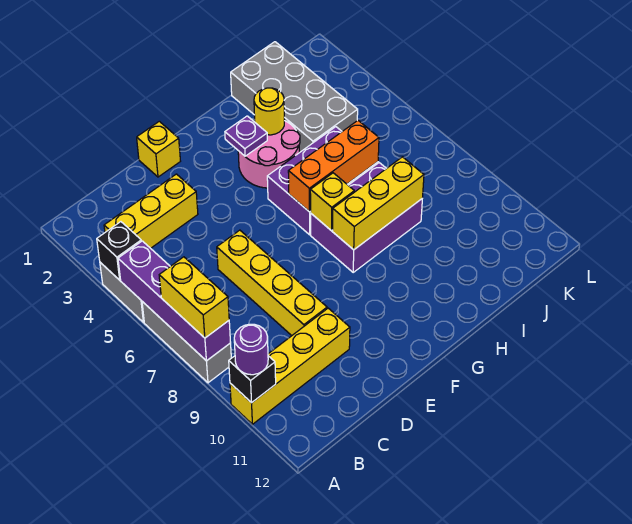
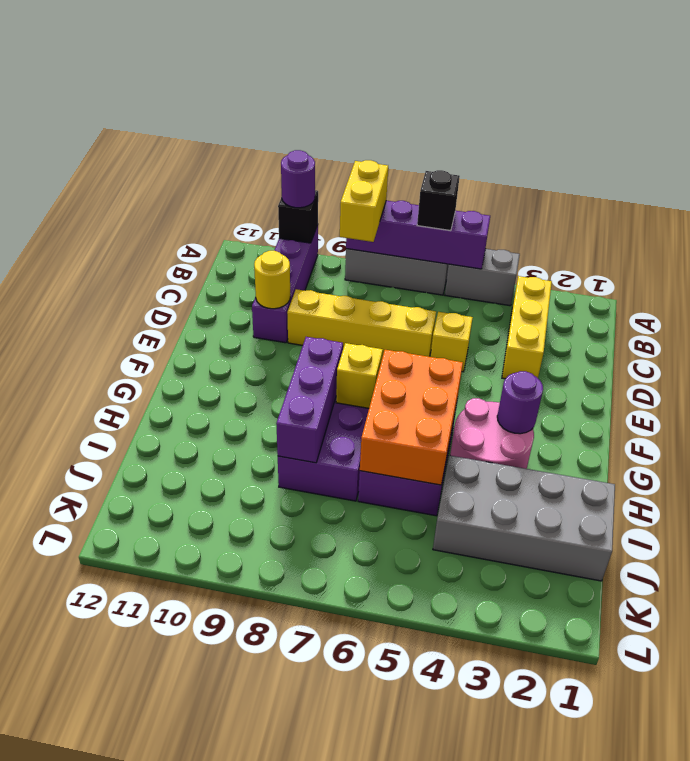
black 1x1 brick [97,222,141,280] -> black 1x1 brick moved to [417,170,460,231]
yellow 1x2 brick [159,257,229,338] -> yellow 1x2 brick turned to [340,160,388,242]
yellow 1x4 brick [230,308,350,424] -> purple 1x4 brick [252,225,318,343]
yellow 1x1 brick [137,121,180,177] -> yellow 1x1 brick moved to [430,312,473,372]
purple 1x1 plate [225,116,267,156] -> purple 1x1 round brick [497,371,543,434]
orange 1x3 brick [288,120,379,212] -> orange 2x3 brick [360,350,463,485]
yellow 1x3 brick [333,157,424,250] -> purple 1x3 brick [276,337,343,463]
yellow 1x1 round brick [254,88,284,135] -> yellow 1x1 round brick moved to [254,251,290,309]

